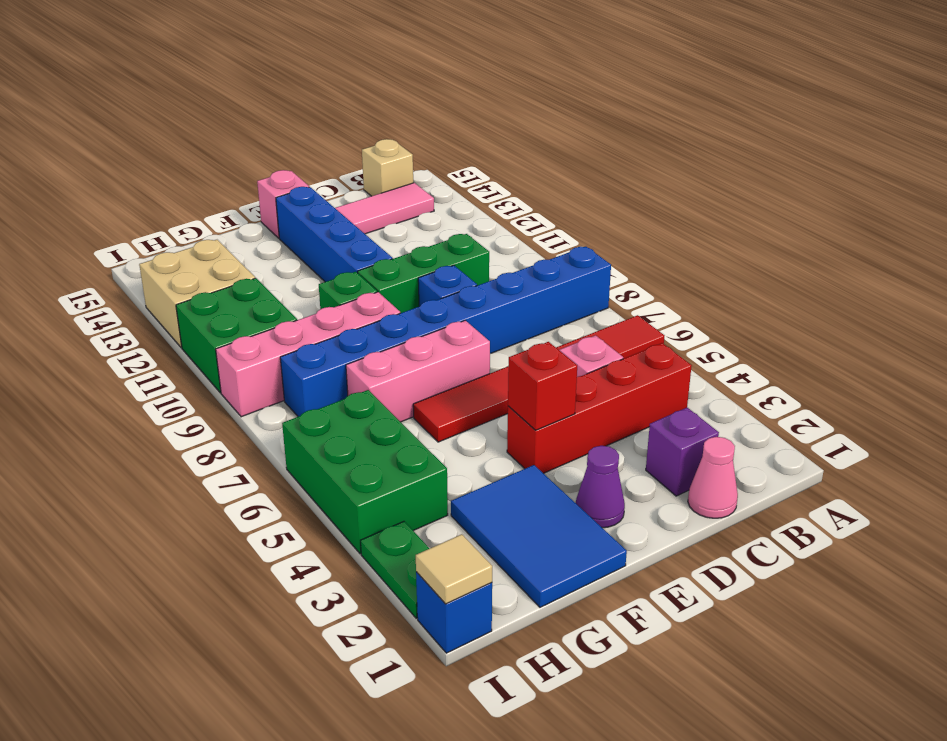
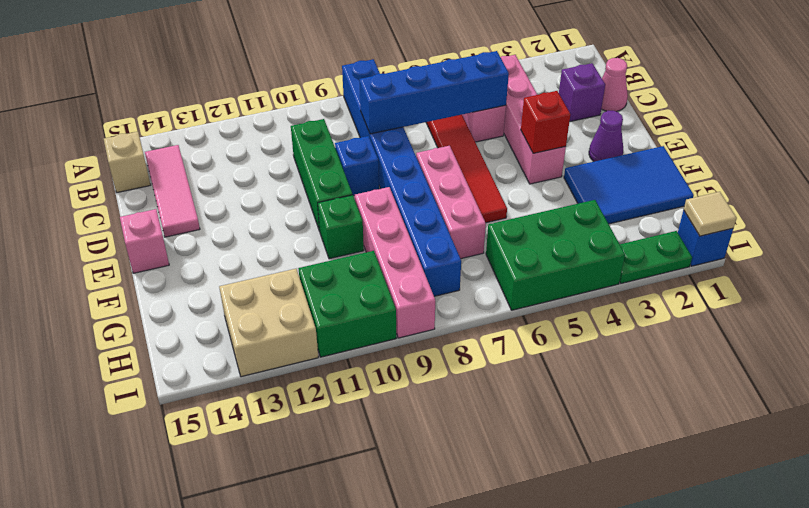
red 1x4 brick [507,343,692,473] -> pink 1x4 brick [501,55,566,184]
blue 1x4 brick [276,187,393,282] -> blue 1x4 brick moved to [359,51,509,134]

